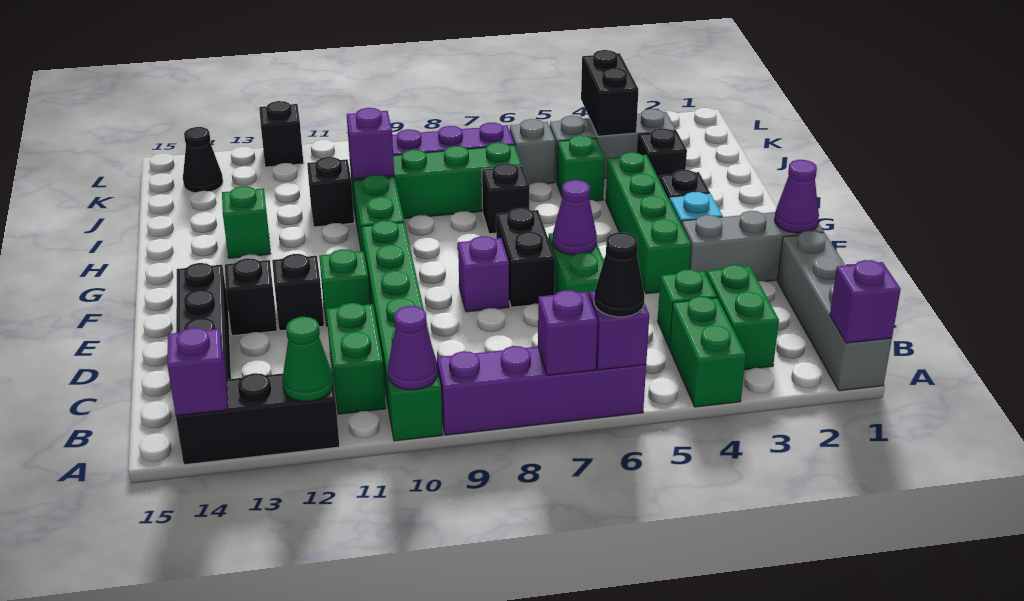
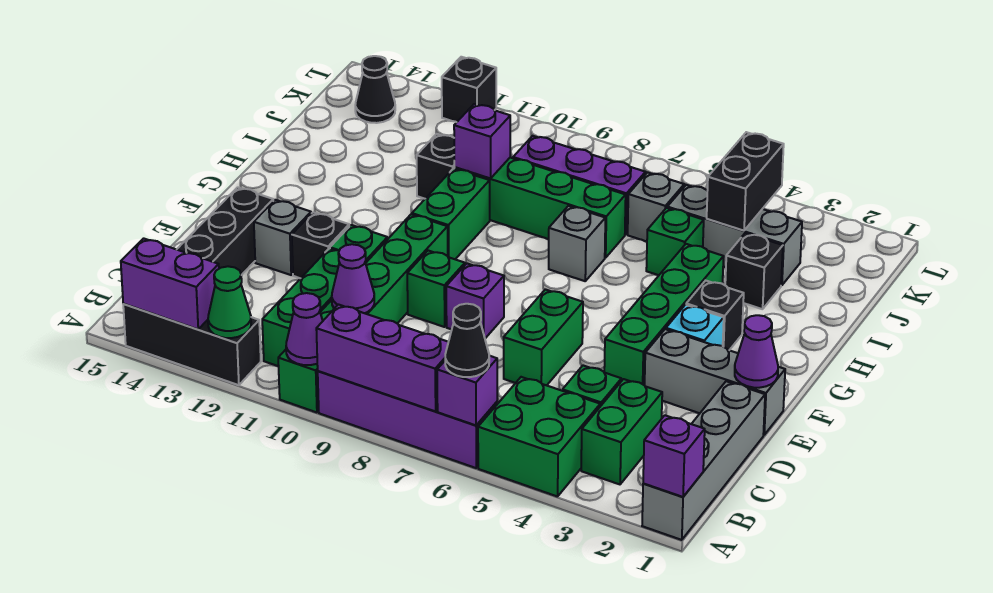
green 1x2 brick [669,297,746,407] -> green 2x2 brick [478,377,600,497]
purple 1x1 brick [538,290,598,375] -> purple 1x3 brick [316,305,448,411]
purple 1x1 brick [167,328,228,416] -> purple 1x2 brick [121,238,219,329]
green 1x2 brick [326,303,386,414] -> green 1x3 brick [262,249,366,366]
purple 1x1 cone [553,180,597,255] -> purple 1x1 cone moved to [332,244,374,313]
black 1x2 brick [496,208,555,307] -> none
black 1x1 brick [225,258,277,336] -> grey 1x1 brick [254,200,311,275]
black 1x1 brick [482,163,530,234] -> grey 1x1 brick [549,206,605,281]
green 1x1 brick [222,186,270,258] -> green 1x1 brick moved to [407,251,465,327]

